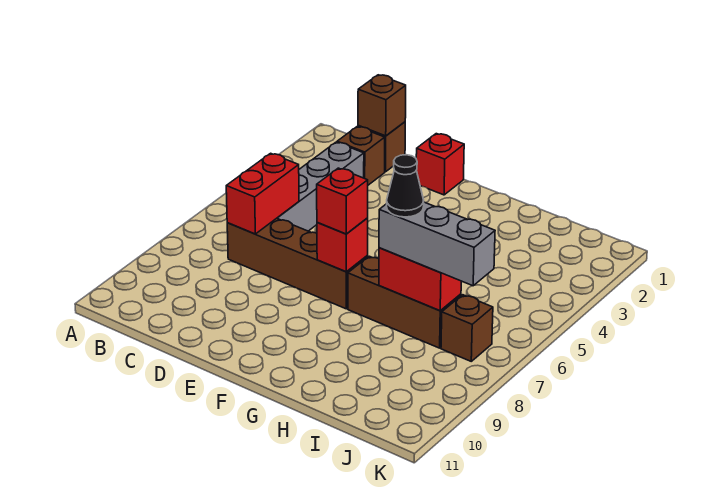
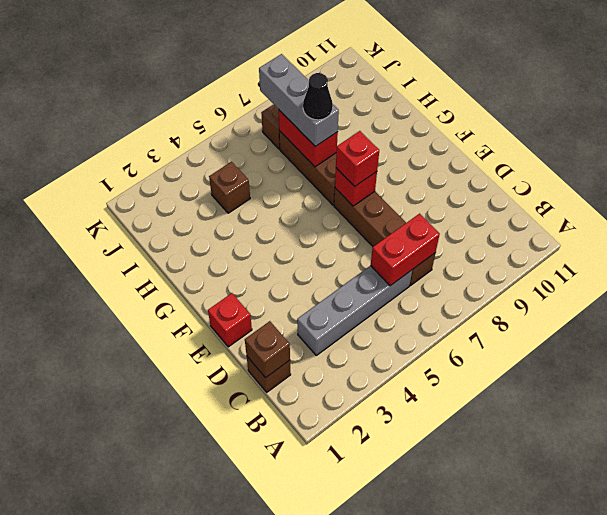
brown 1x1 brick [337,127,385,185] -> brown 1x1 brick moved to [209,162,250,213]

